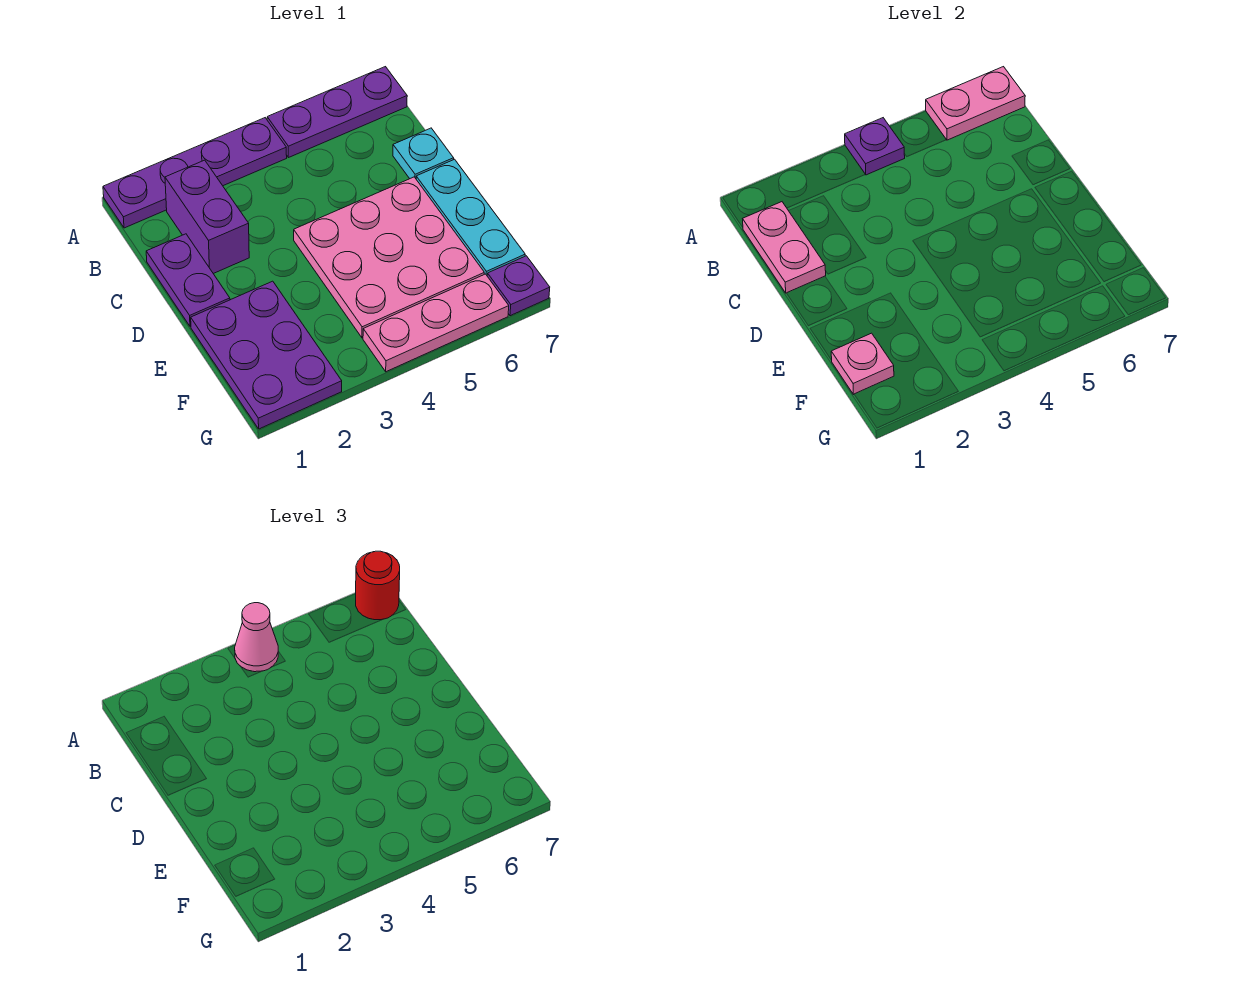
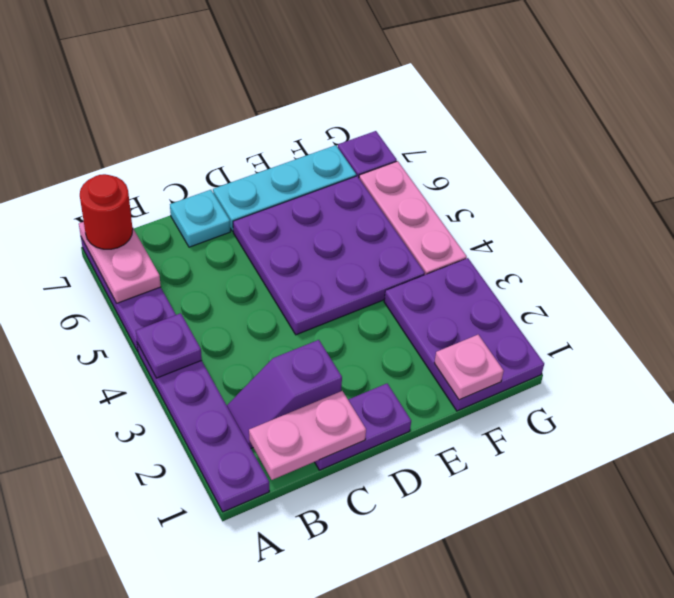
pink 1x1 cone [235,603,278,672] -> none
purple 1x2 brick [165,160,249,274] -> purple 1x2 slope [227,340,342,448]
pink 3x3 plate [294,177,484,338] -> purple 3x3 plate [233,176,425,335]
purple 2x3 plate [191,281,342,429] -> purple 2x3 plate turned to [384,258,544,411]

